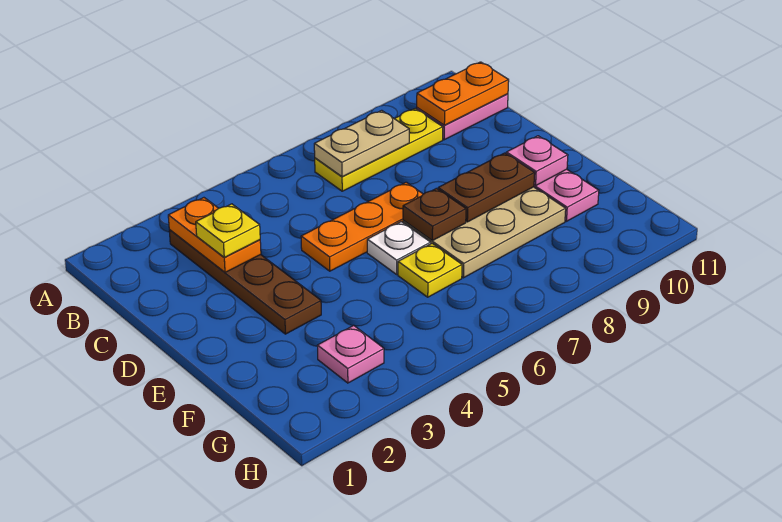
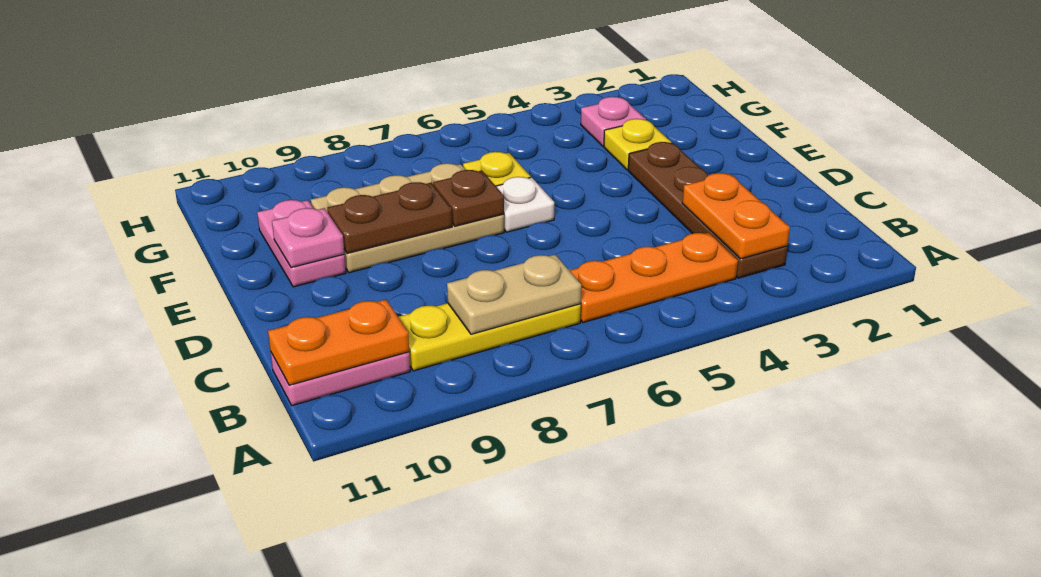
yellow 1x1 plate [196,204,260,257] -> yellow 1x1 plate moved to [604,119,671,170]
orange 1x3 plate [301,182,423,271] -> orange 1x3 plate moved to [569,233,738,323]

